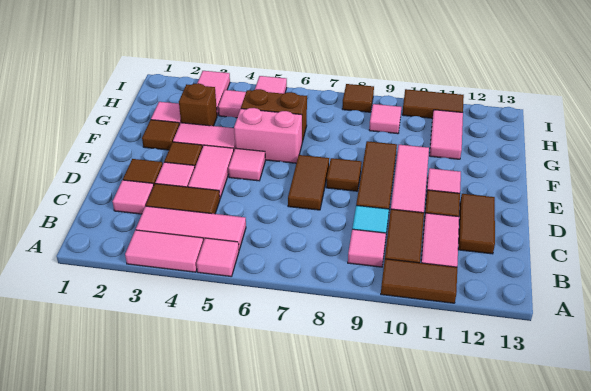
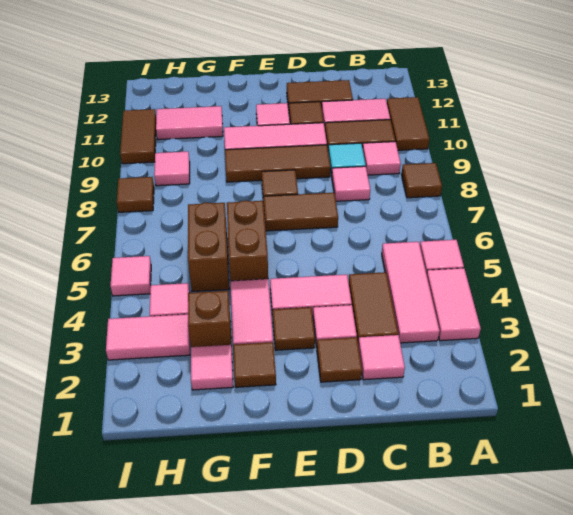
none -> brown 1x1 tile [401,163,442,198]
pink 1x1 tile [228,148,265,181] -> pink 1x1 tile moved to [332,166,370,201]
pink 1x2 brick [234,108,302,163] -> brown 1x2 brick [227,201,268,281]

